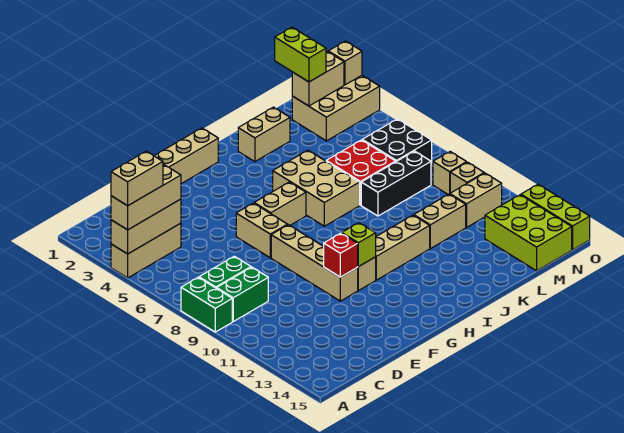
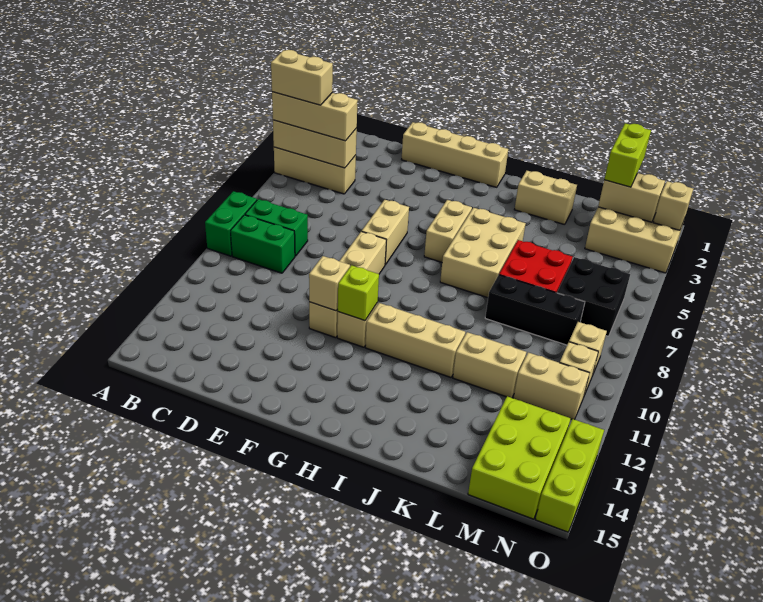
red 1x1 brick [324,233,358,277] -> tan 1x1 brick [309,256,350,311]
tan 1x2 brick [254,182,306,225] -> tan 1x2 brick turned to [424,200,472,262]

